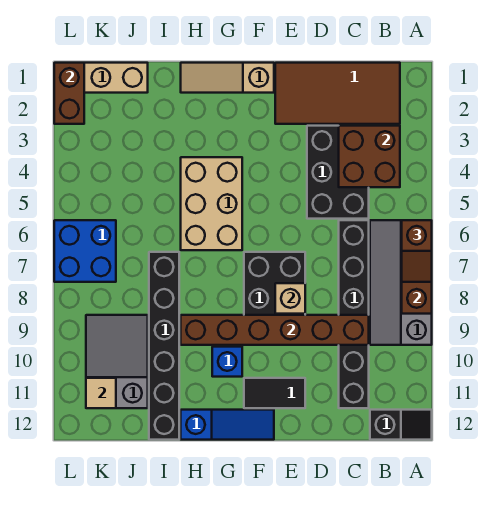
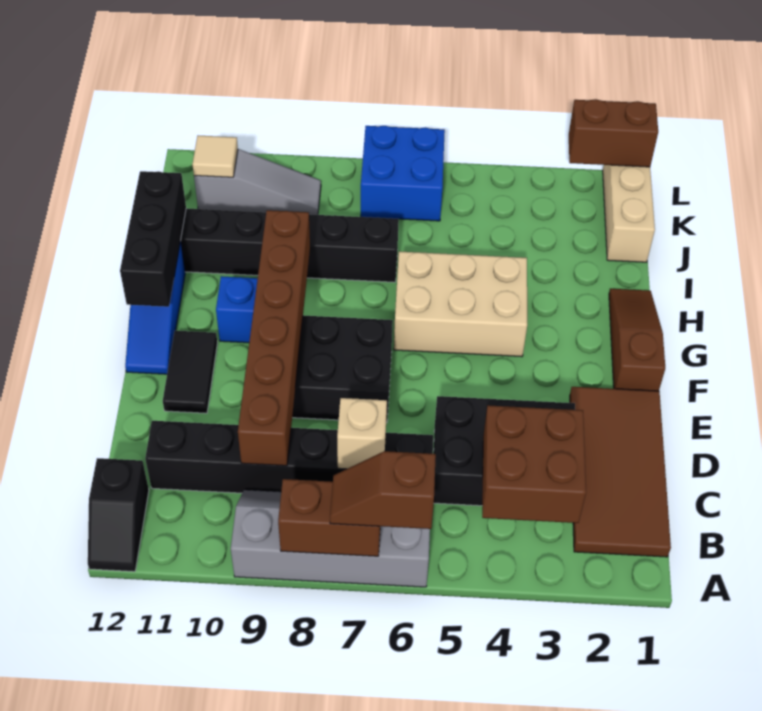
tan 1x1 brick [275,283,305,314] -> tan 1x1 brick moved to [337,398,387,469]
tan 1x3 slope [181,63,274,93] -> brown 1x3 slope [609,289,665,391]
none -> black 1x3 brick [120,171,186,307]
grey 2x3 slope [86,315,148,408] -> grey 1x3 slope [194,149,321,215]

